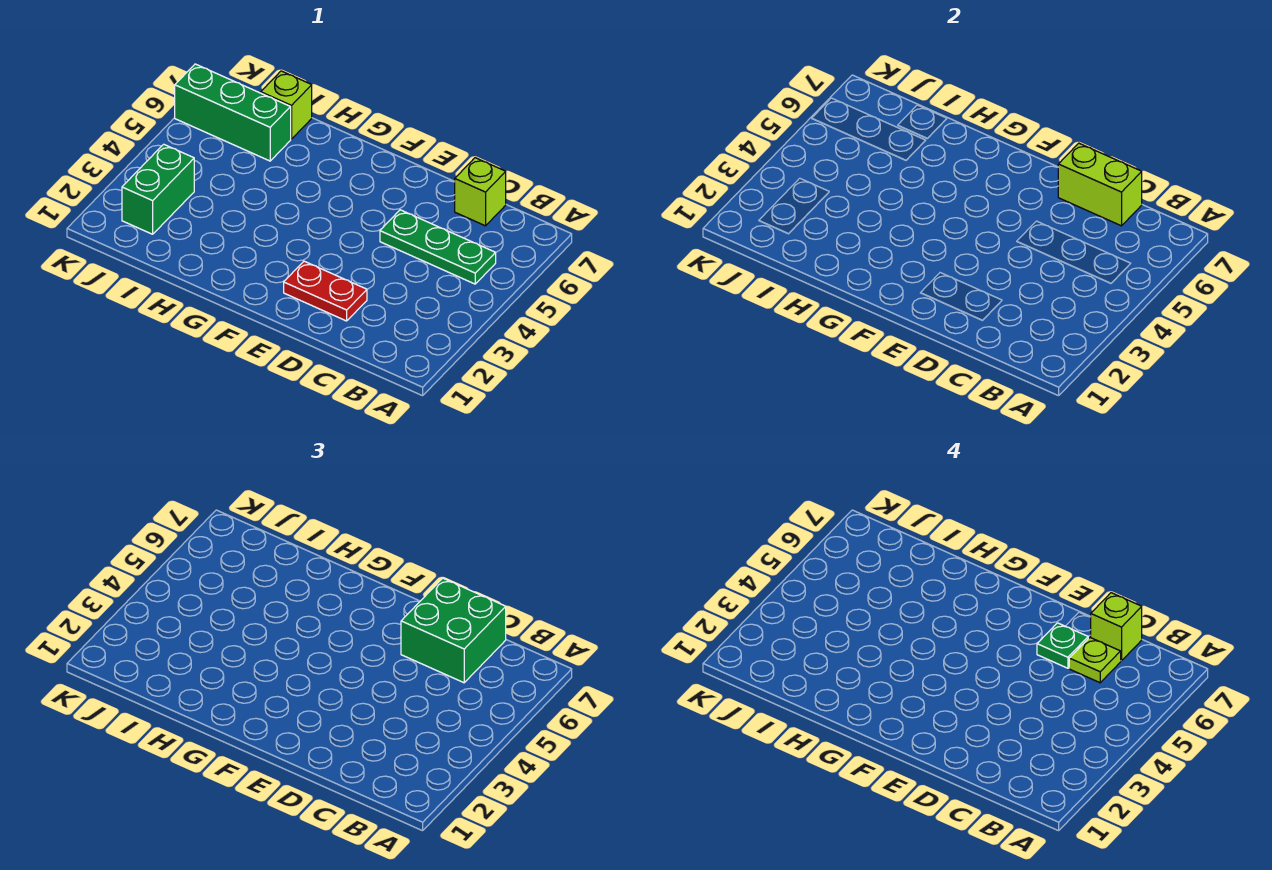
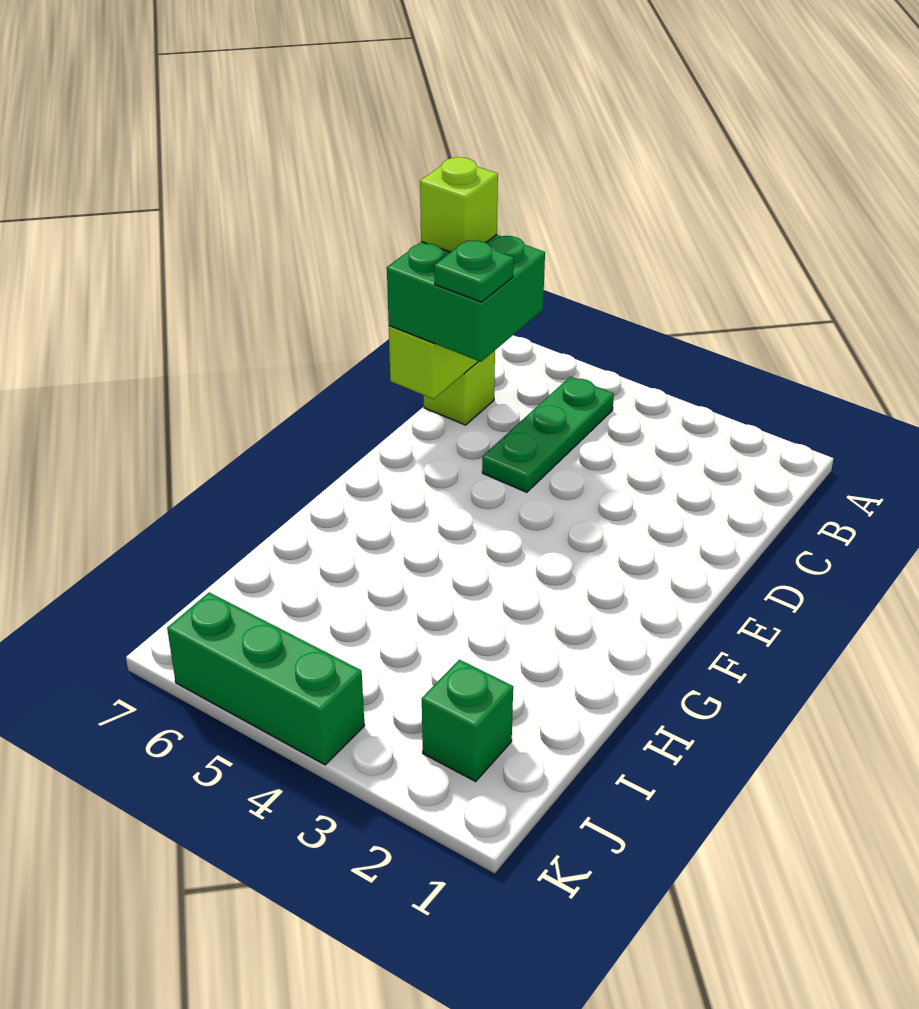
lime 1x1 plate [1069,637,1121,683] -> none
red 1x2 plate [284,261,367,321] -> none
green 1x3 brick [175,64,291,161] -> green 1x3 brick turned to [167,592,365,765]
lime 1x1 brick [261,71,312,139] -> none
green 1x2 brick [122,144,194,234] -> green 1x1 brick [422,660,513,781]

